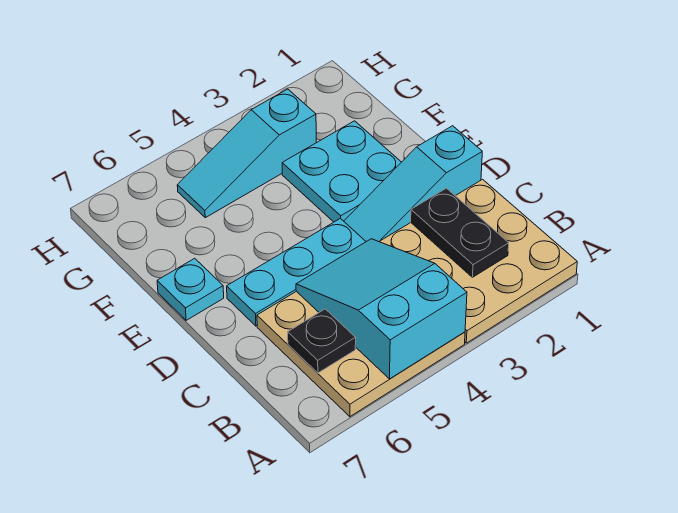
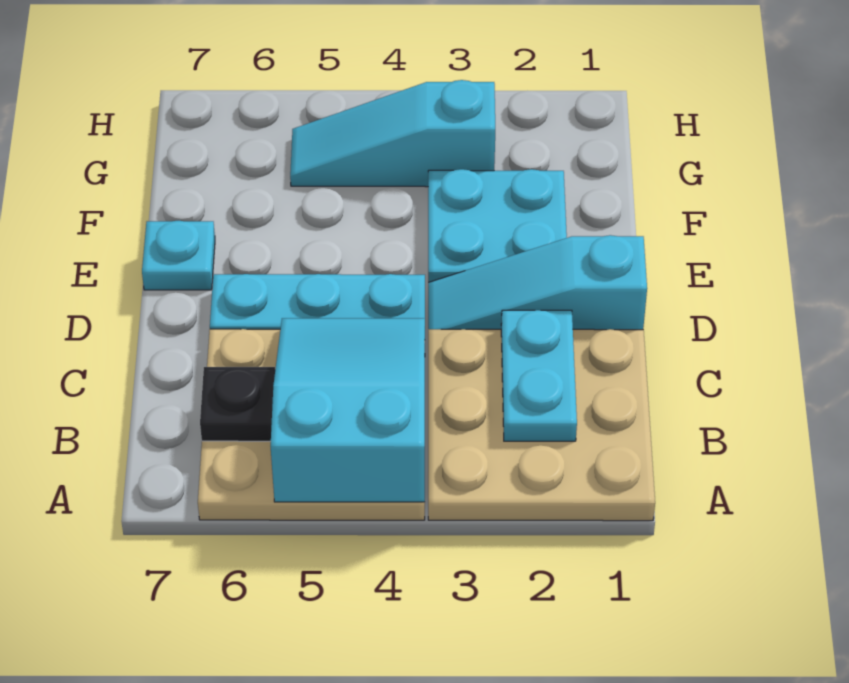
black 1x2 plate [411,188,509,277] -> cyan 1x2 plate [501,310,577,441]

